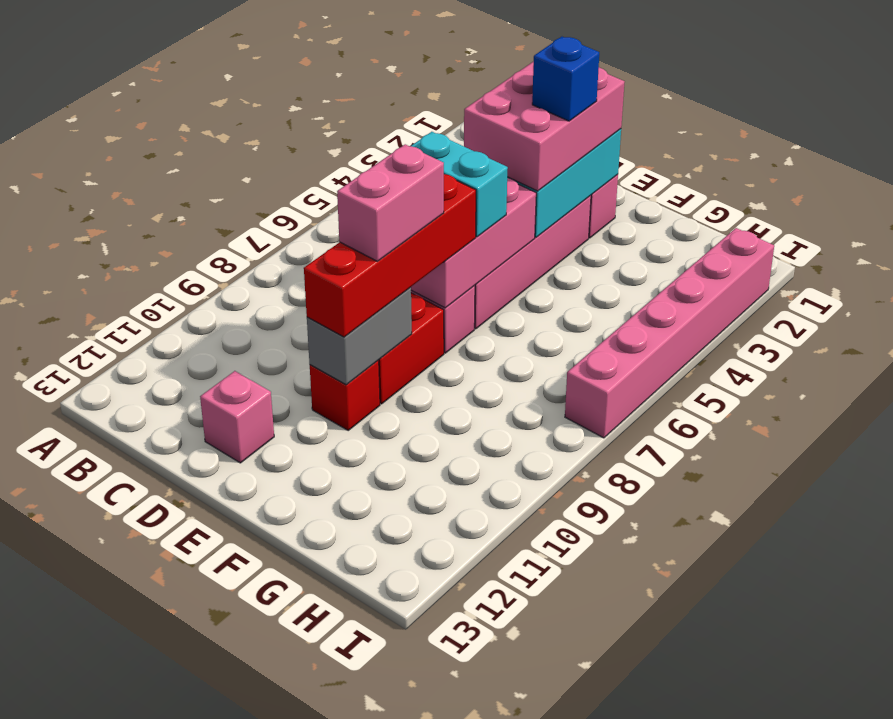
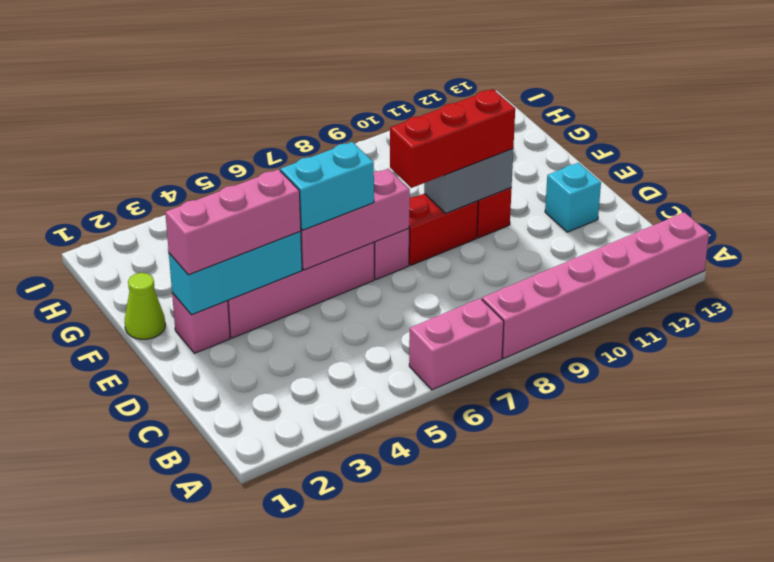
pink 2x3 brick [464,61,624,191] -> pink 1x3 brick [165,169,301,275]
cyan 1x2 brick [412,132,508,237] -> cyan 1x2 brick turned to [280,142,374,230]
pink 1x1 brick [200,371,274,463] -> cyan 1x1 brick [545,163,601,232]
blue 1x1 brick [532,37,599,121] -> none
red 1x4 brick [304,174,476,337] -> red 1x3 brick [390,89,515,188]
pink 1x2 brick [337,144,444,261] -> pink 1x2 brick moved to [409,298,504,390]
none -> lime 1x1 cone [125,273,165,339]
pink 1x6 brick [565,228,774,438] -> pink 1x6 brick moved to [482,212,709,358]

